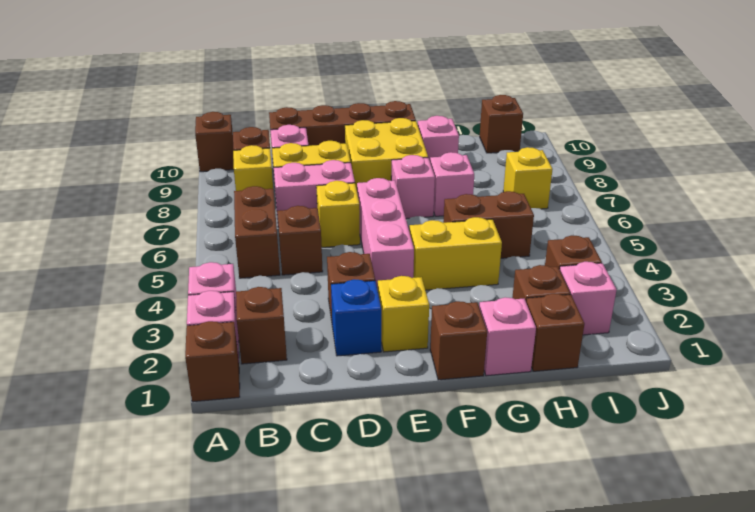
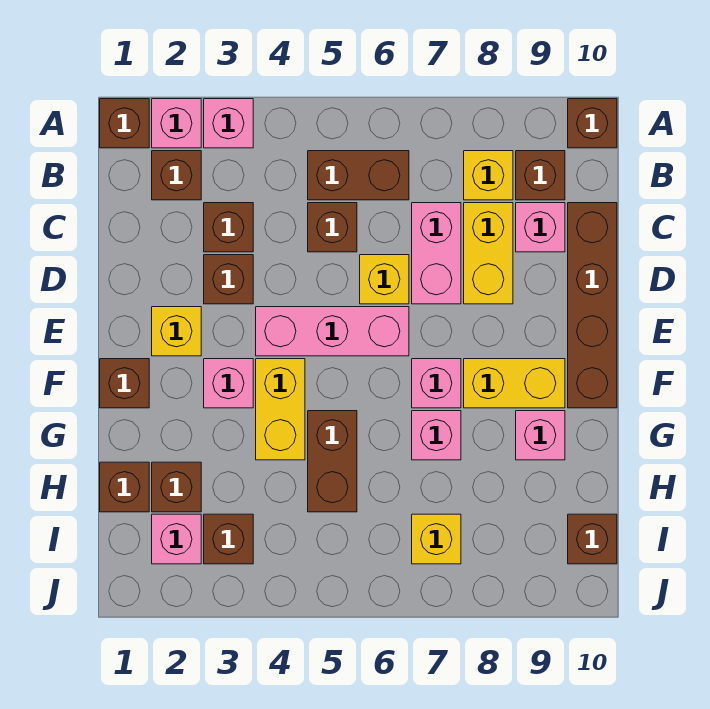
none -> brown 1x1 brick [204,203,253,252]
blue 1x1 brick [331,279,381,356] -> none
yellow 2x2 brick [345,118,428,190] -> yellow 1x2 brick [464,359,565,408]
pink 1x1 brick [479,297,536,376] -> pink 1x1 brick moved to [204,359,253,408]

